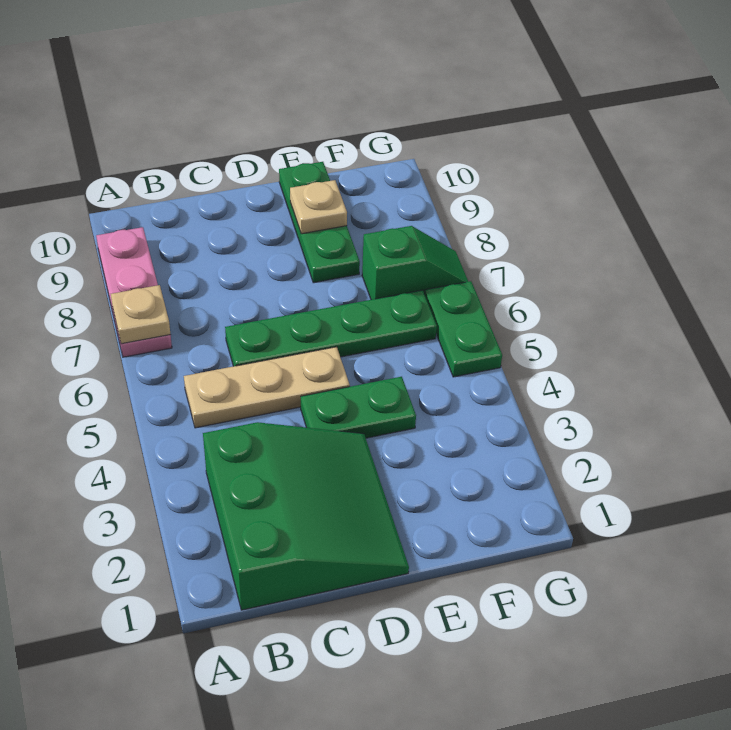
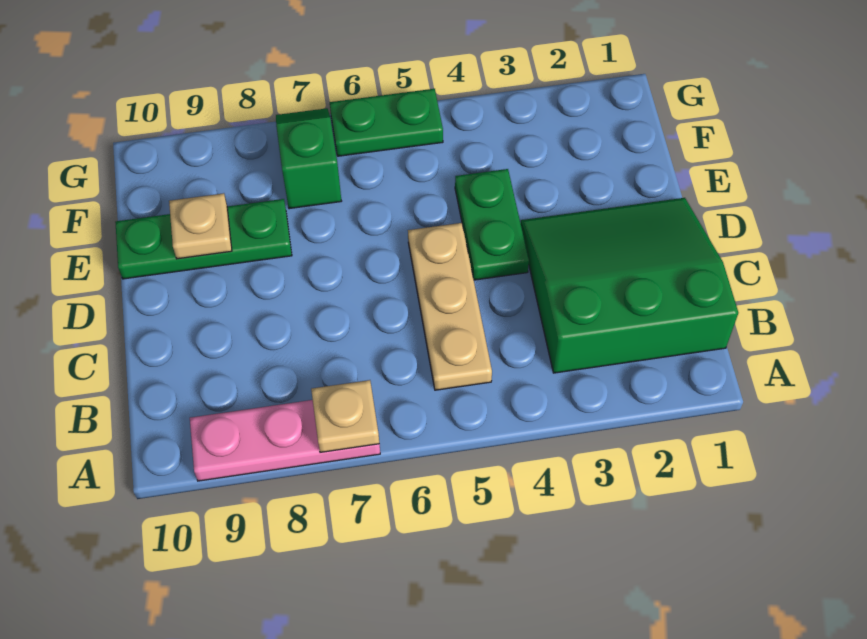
green 1x4 plate [225,290,437,366] -> none

